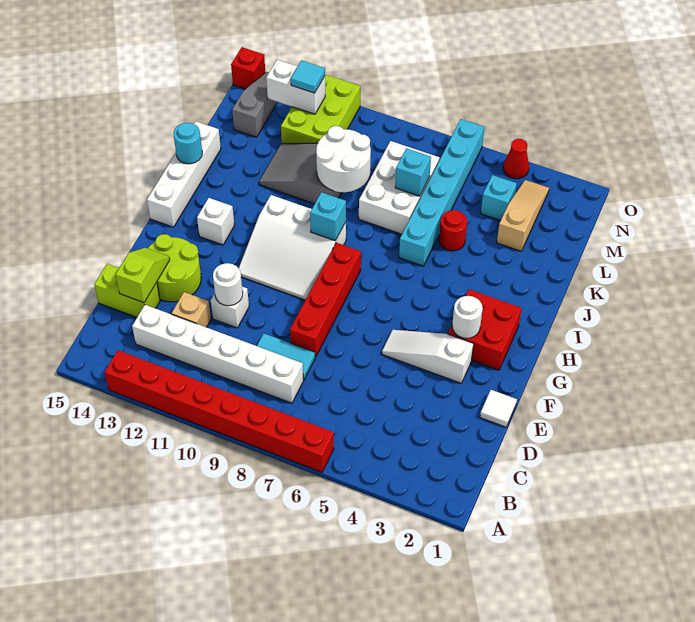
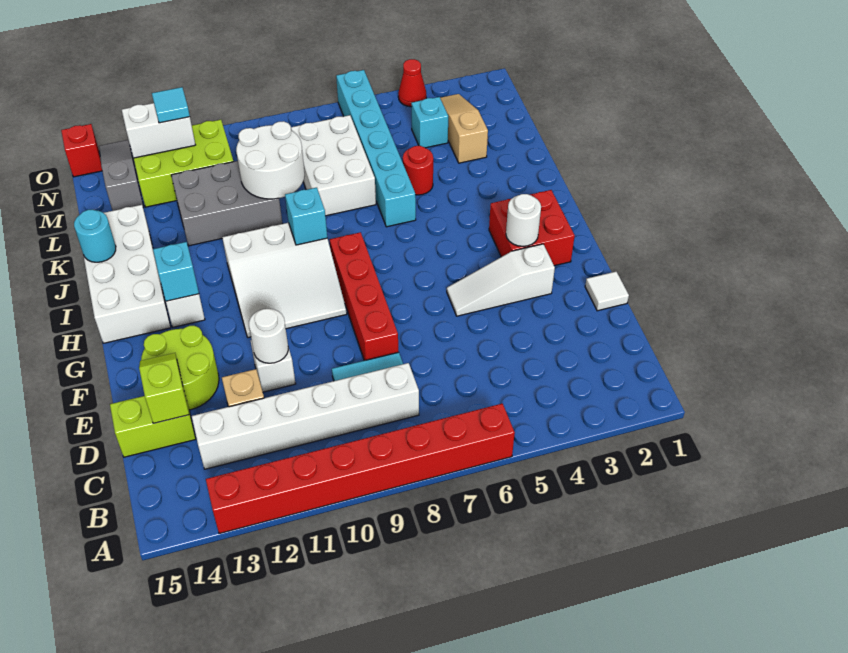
white 1x4 brick [147,121,221,227] -> white 2x4 brick [83,205,171,343]
grey 2x3 slope [259,143,342,204] -> grey 2x3 brick [171,161,283,246]
cyan 1x1 brick [395,148,431,196] -> cyan 1x1 brick moved to [153,242,199,301]
lime 2x3 brick [281,74,360,143] -> lime 2x3 brick turned to [133,120,234,207]

